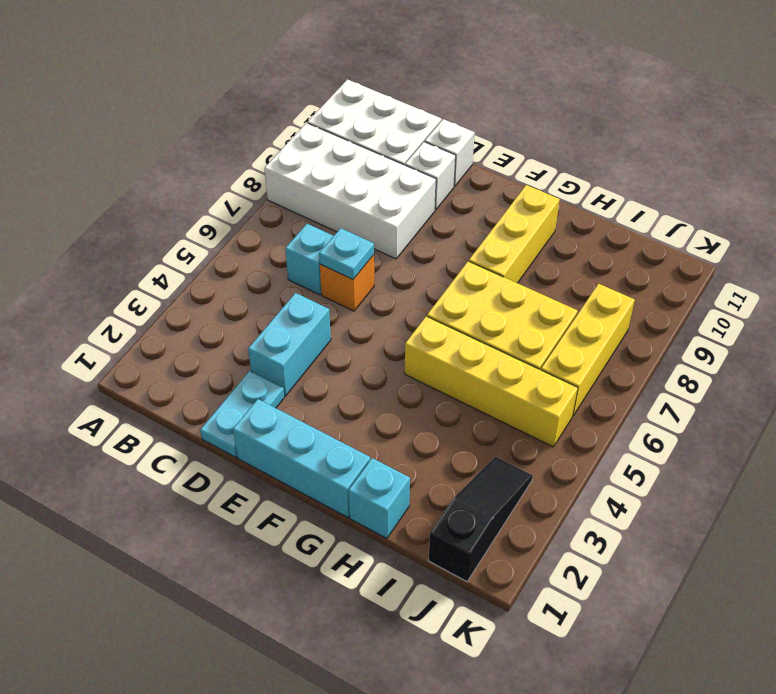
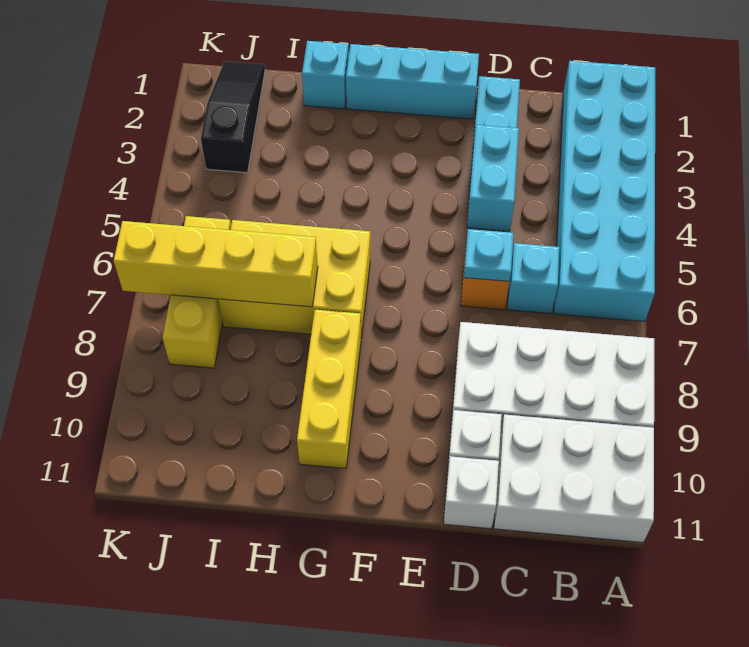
none -> cyan 2x6 brick [554,61,655,322]
yellow 1x4 brick [405,316,578,447] -> yellow 1x4 brick moved to [114,221,318,307]
black 1x3 slope [429,457,533,581] -> black 1x3 slope turned to [201,61,265,173]

